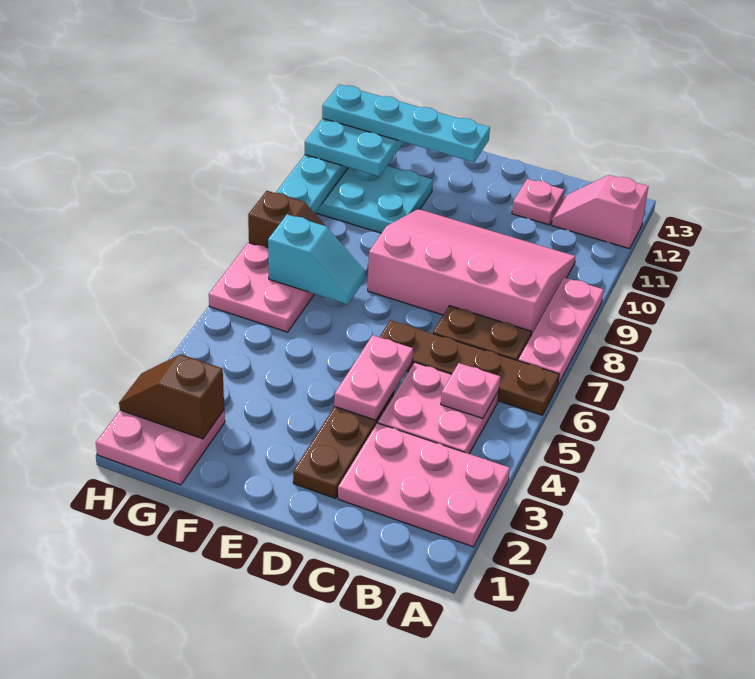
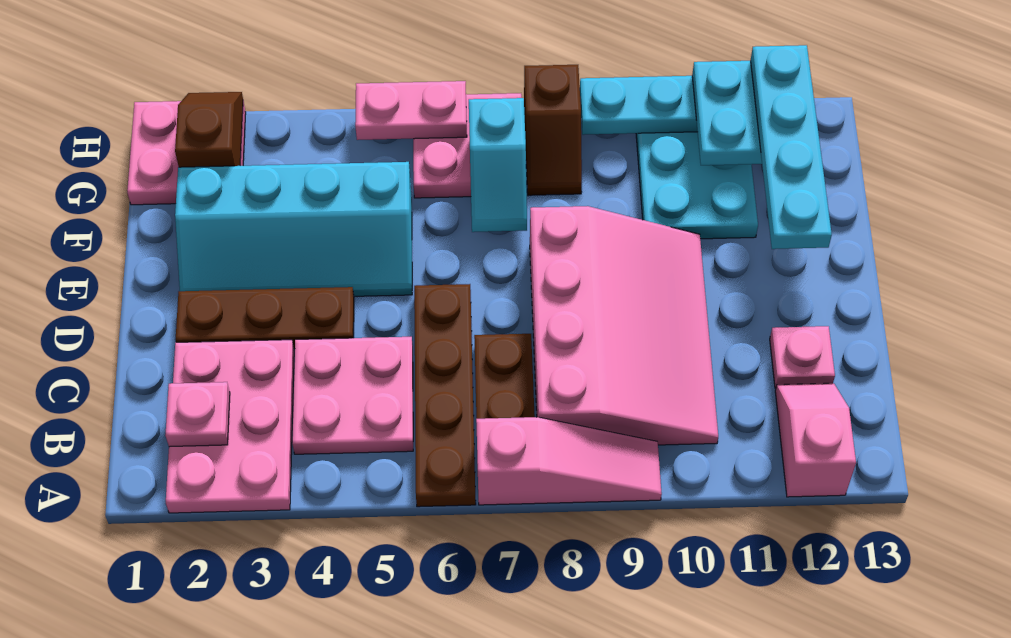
pink 1x3 plate [518,277,604,385] -> pink 1x3 slope [476,417,662,505]
pink 1x1 plate [441,363,500,418] -> pink 1x1 plate moved to [165,382,230,447]
pink 1x2 plate [334,335,413,420] -> pink 1x2 plate moved to [355,81,467,140]
none -> cyan 2x4 slope [175,162,412,296]

